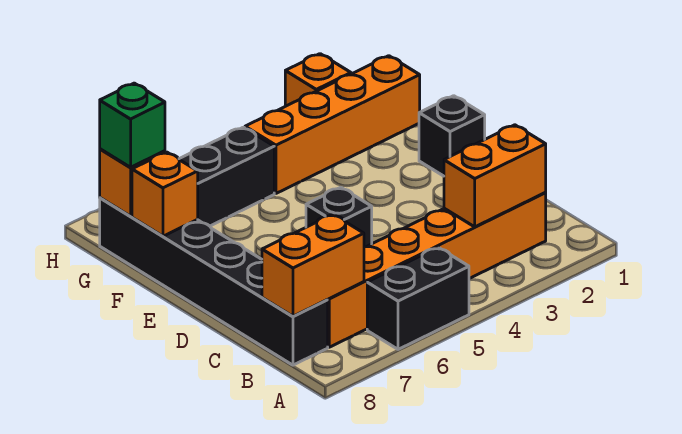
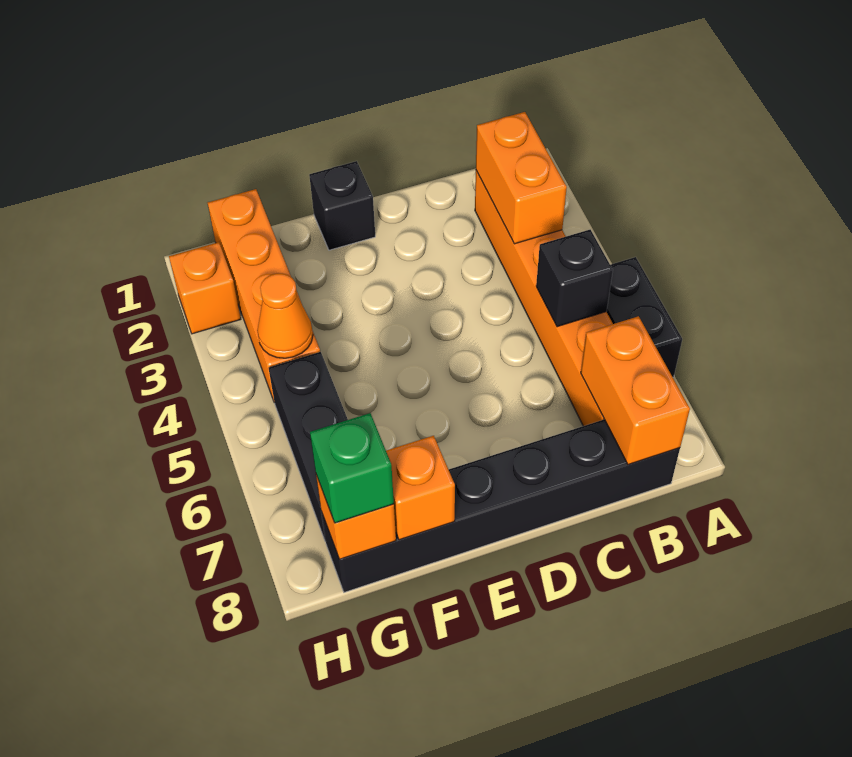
black 1x1 brick [306,187,372,247] -> black 1x1 brick moved to [536,230,613,327]
none -> orange 1x1 cone [257,273,313,358]

